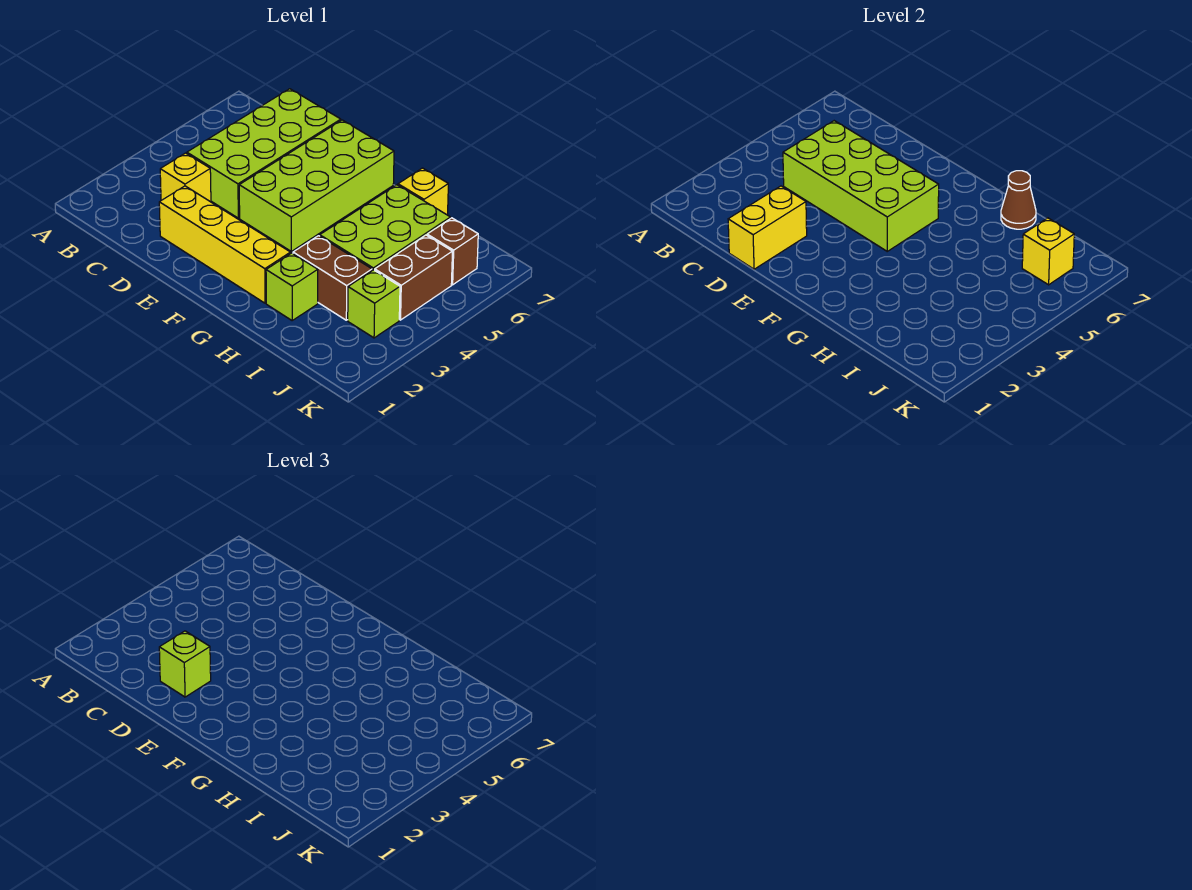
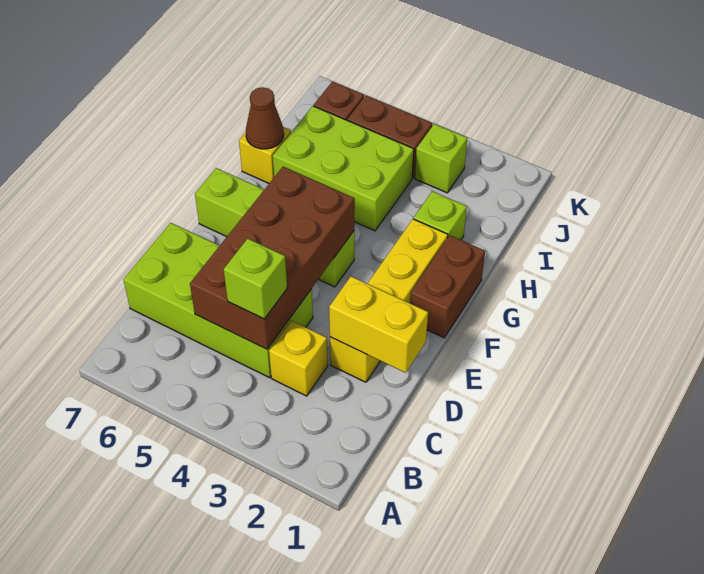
lime 2x4 brick [783,121,939,251] -> brown 2x4 brick [190,167,355,349]
lime 1x1 brick [159,631,211,697] -> lime 1x1 brick moved to [224,239,287,319]
lime 2x4 brick [239,120,394,251] -> lime 1x4 brick [195,168,354,287]
brown 1x2 brick [293,236,372,320] -> brown 1x2 brick moved to [410,235,485,338]
yellow 1x1 brick [1022,218,1074,285] -> none

